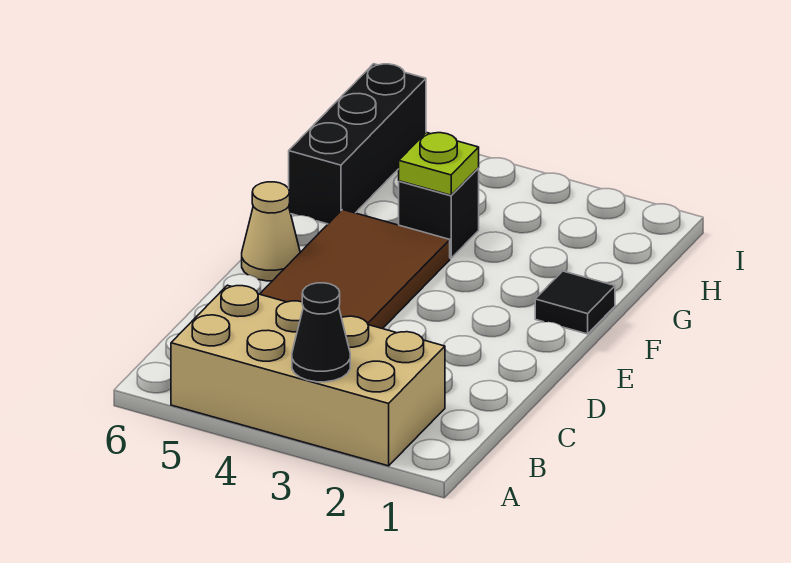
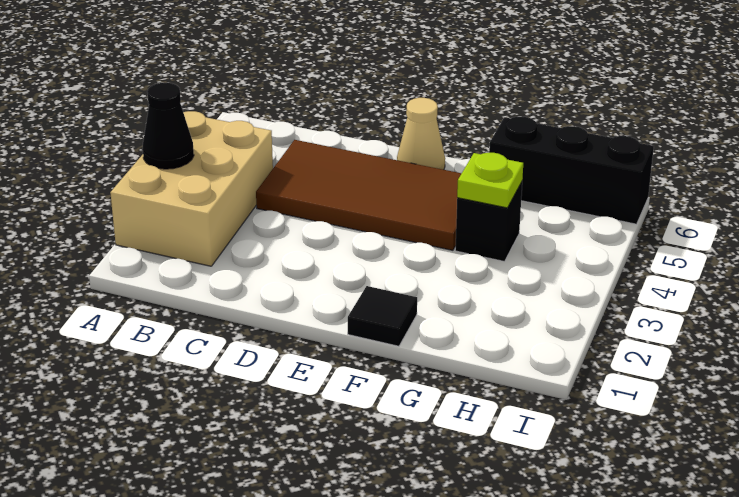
tan 2x4 brick [171,285,445,466] -> tan 2x3 brick [110,111,273,266]

